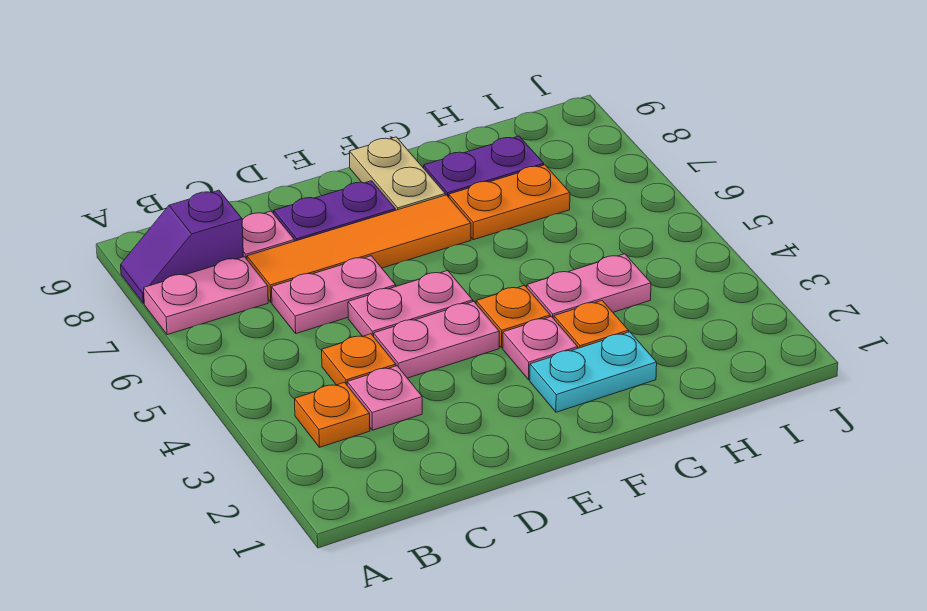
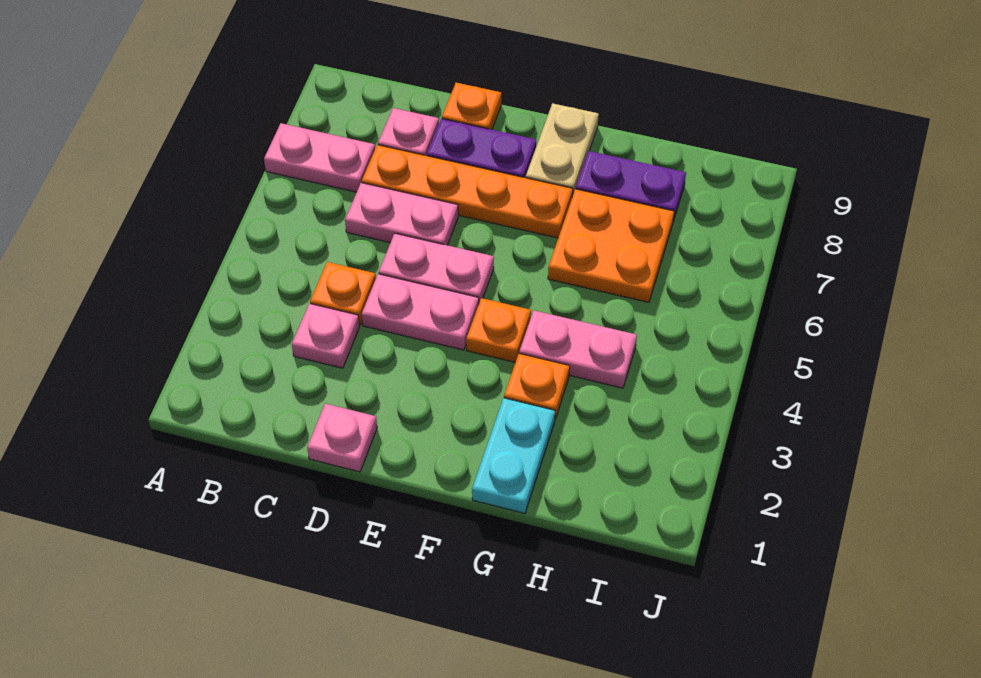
purple 1x2 slope [121,190,243,303] -> none
orange 1x1 plate [295,382,370,447] -> orange 1x1 plate moved to [442,83,501,130]
orange 1x4 tile [247,195,471,302] -> orange 1x4 plate [362,145,573,238]
cyan 1x2 plate [530,332,657,412] -> cyan 1x2 plate turned to [472,398,555,513]
pink 1x1 plate [503,317,578,380] -> pink 1x1 plate moved to [307,404,377,472]
orange 1x2 plate [449,165,570,240] -> orange 2x2 plate [548,189,674,302]

